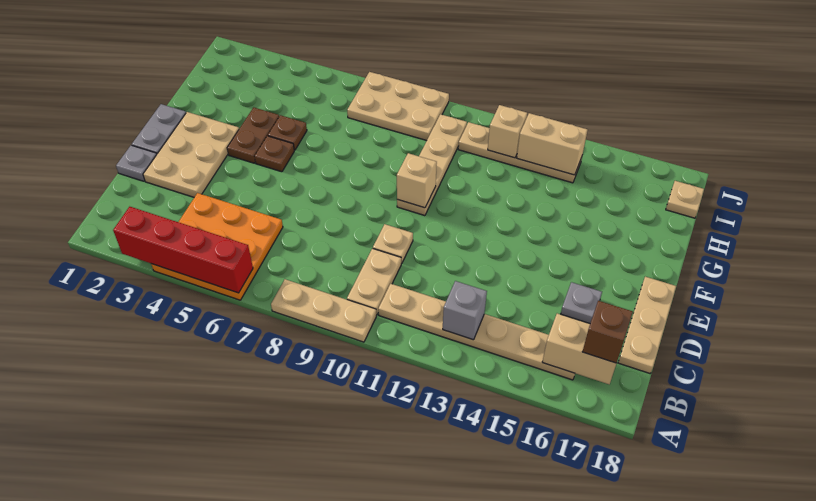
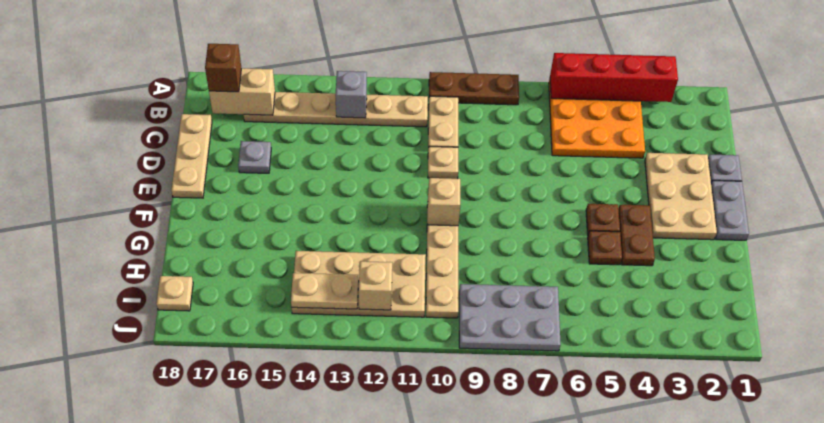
tan 1x3 plate [271,279,376,342] -> brown 1x3 plate [429,72,519,105]
tan 2x3 plate [347,72,449,141] -> grey 2x3 plate [459,284,561,351]
tan 1x4 plate [458,122,582,183] -> tan 2x4 plate [292,251,426,317]
tan 1x2 brick [517,113,587,175] -> tan 1x2 plate [291,273,359,309]

